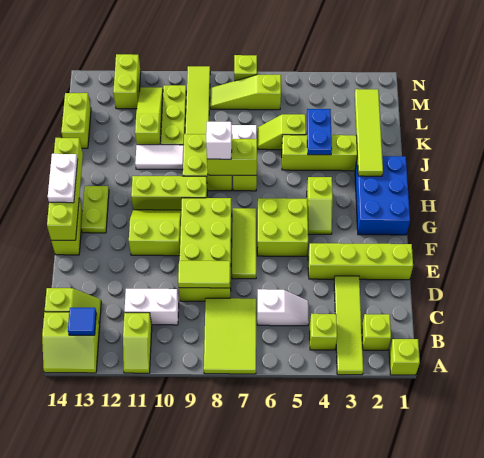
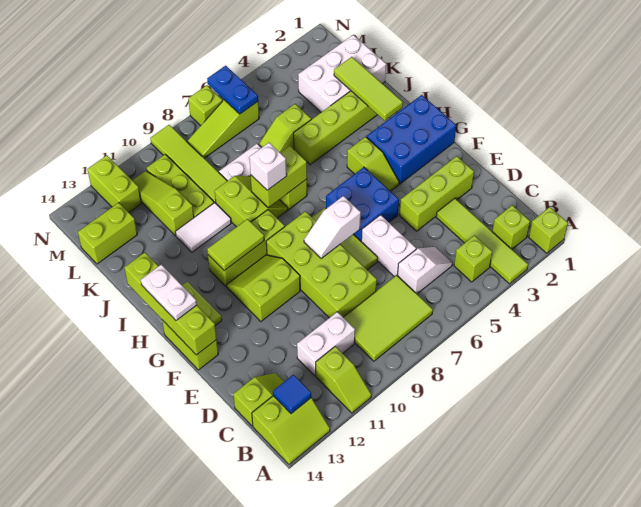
lime 2x3 tile [204,298,256,374] -> lime 2x3 tile turned to [343,275,433,361]
none -> white 1x2 brick [361,215,416,277]
lime 1x2 tile [178,261,230,288] -> lime 1x2 tile moved to [207,219,264,271]
lime 1x4 brick [308,243,413,280] -> lime 1x3 brick [400,156,474,231]
lime 2x2 brick [257,198,308,256] -> blue 2x2 brick [326,167,399,241]
none -> white 1x2 slope [304,196,361,258]
blue 2x3 brick [355,156,410,235] -> blue 2x3 brick turned to [367,95,456,184]
lime 1x4 tile [355,89,383,176] -> lime 1x3 tile [334,57,403,120]
lime 2x2 brick [183,134,232,191] -> lime 2x2 slope [215,176,288,227]
blue 1x2 plate [307,109,332,155] -> blue 1x2 plate moved to [207,66,258,114]
none -> white 2x3 brick [298,35,386,112]
lime 1x2 brick [61,93,91,148] -> lime 1x2 brick turned to [78,203,137,264]

